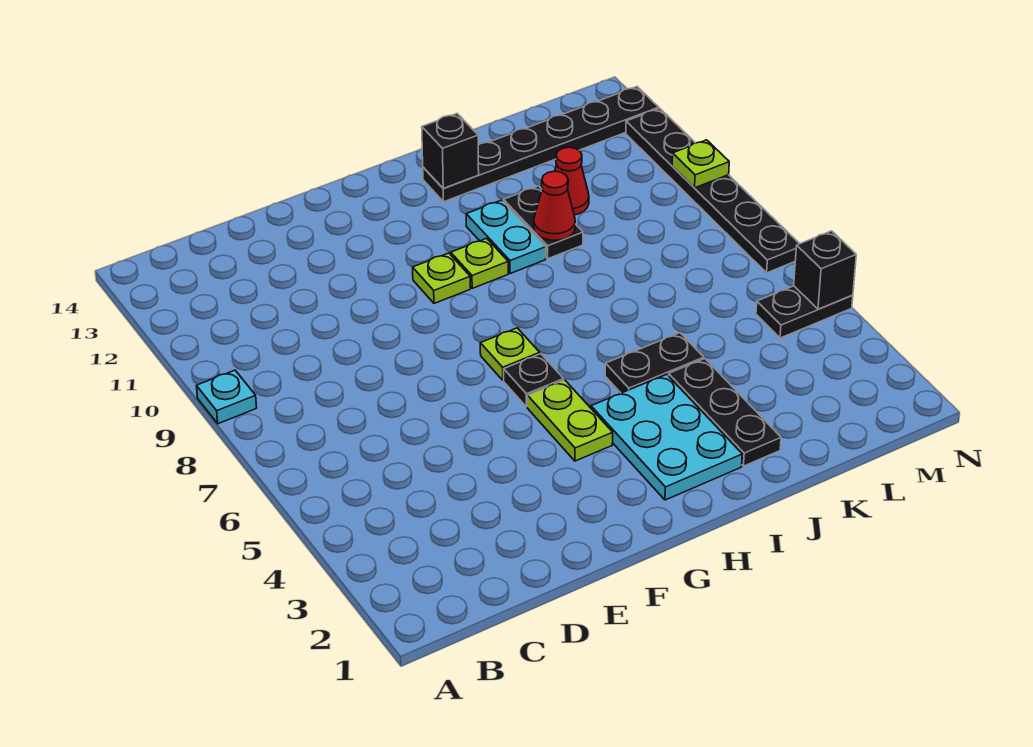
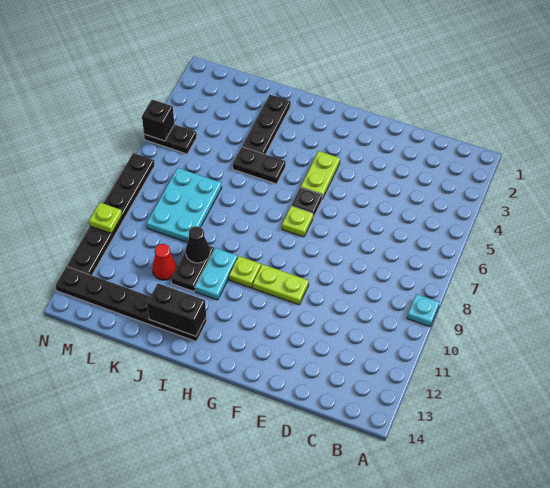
lime 1x1 plate [413,253,470,303] -> lime 1x2 plate [253,264,309,305]
cyan 2x3 plate [591,374,742,500] -> cyan 2x3 plate moved to [147,168,222,242]
black 1x1 brick [422,114,479,188] -> black 1x2 brick [147,283,206,336]
red 1x1 cone [534,171,575,240] -> black 1x1 cone [186,226,210,263]

